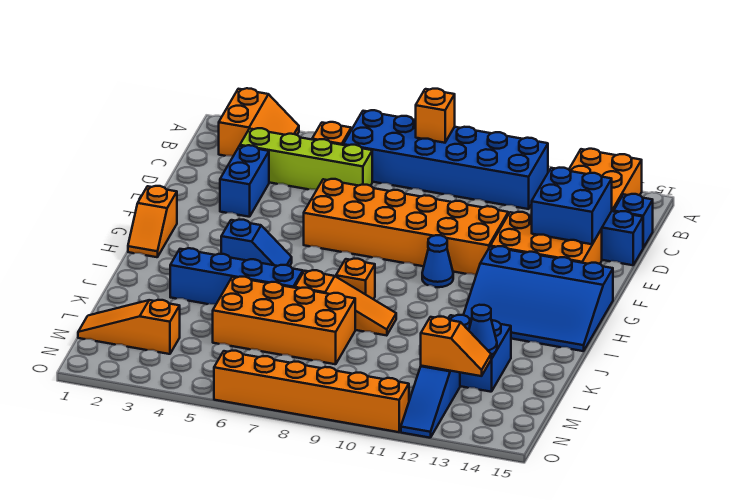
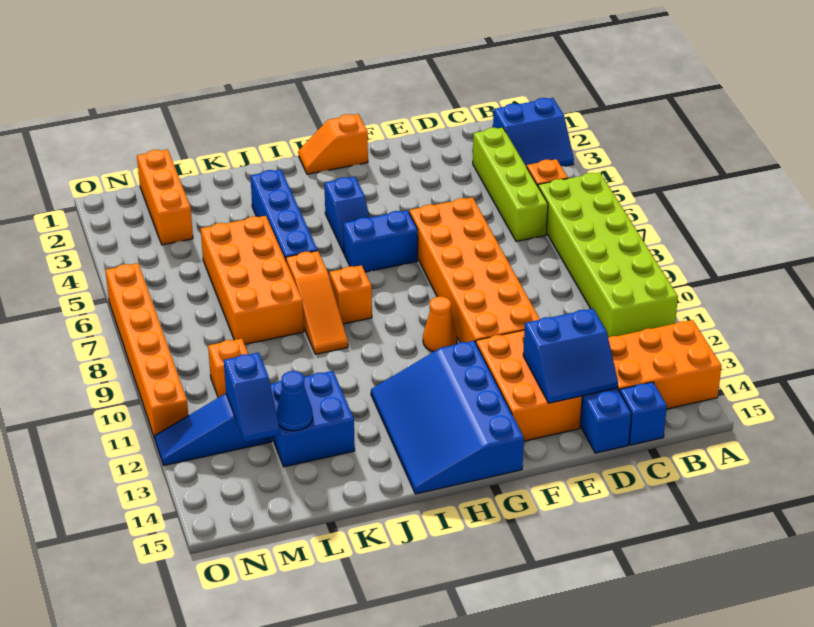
orange 2x2 slope [219,88,299,156] -> blue 2x2 slope [493,98,574,167]
blue 2x6 brick [343,110,548,209] -> lime 2x6 brick [538,172,678,338]
orange 1x1 brick [416,89,455,143] -> orange 1x1 brick moved to [208,339,248,398]
blue 1x2 brick [220,145,269,217] -> blue 1x2 brick moved to [343,210,418,272]
blue 2x2 brick [532,168,612,244] -> blue 2x2 slope [523,309,618,403]
blue 1x1 cone [422,235,453,287] -> orange 1x1 cone [423,296,457,352]
orange 1x3 slope [78,300,180,354] -> orange 1x3 brick [137,149,193,245]
orange 1x2 slope [421,317,491,376] -> blue 1x2 slope [224,353,280,442]

